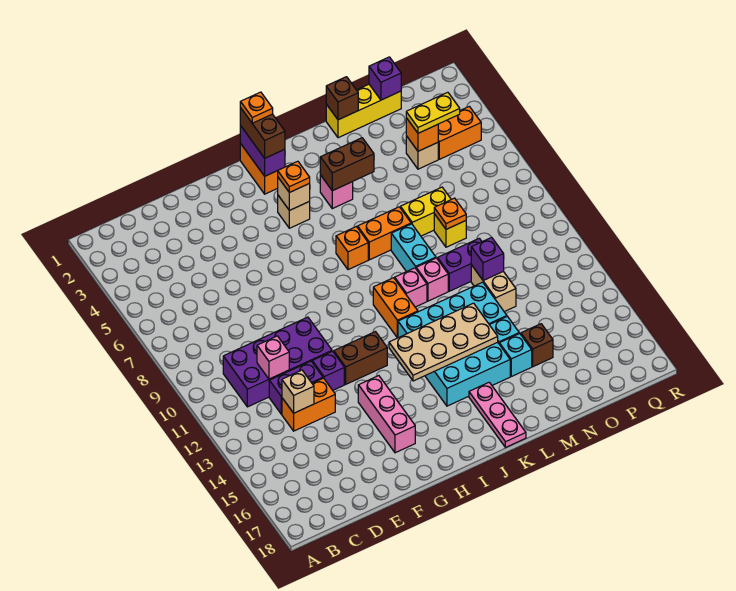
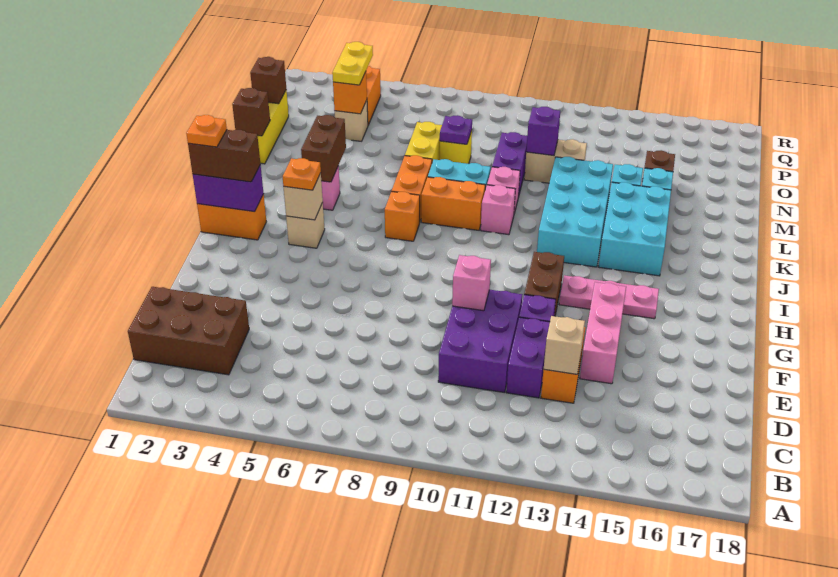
none -> brown 2x3 brick [128,287,249,375]
purple 2x4 brick [223,317,332,407] -> purple 2x3 brick [438,290,522,393]
pink 1x1 brick [257,336,289,379] -> pink 1x1 brick moved to [452,255,491,311]
pink 1x3 brick [358,376,415,453] -> pink 1x3 brick turned to [580,282,626,384]
tan 2x4 plate [389,303,498,381] -> none
orange 1x2 brick [373,278,418,338] -> orange 1x2 brick moved to [421,177,485,230]
pink 1x3 plate [469,382,526,448] -> pink 1x3 plate moved to [559,275,659,319]
orange 1x1 plate [434,198,466,229] -> purple 1x1 plate [440,115,472,144]
purple 1x1 brick [369,57,401,100] -> brown 1x1 brick [250,57,286,104]

